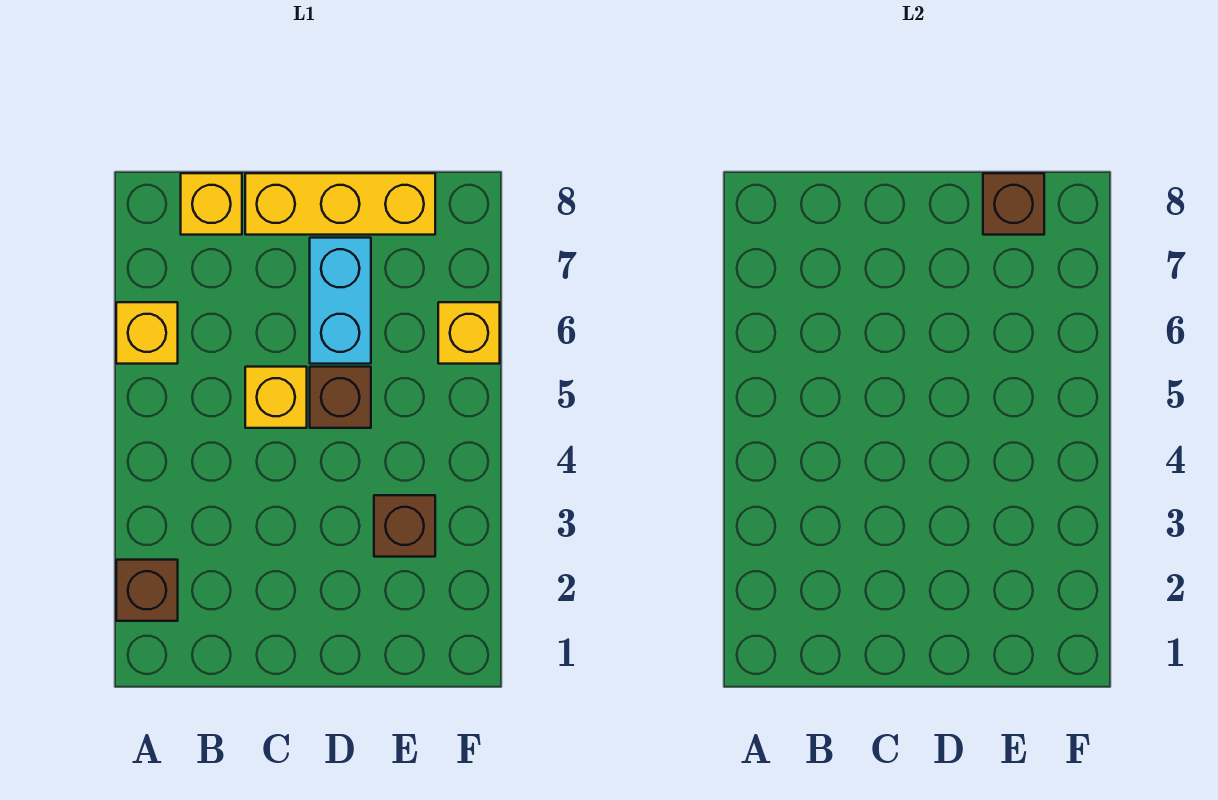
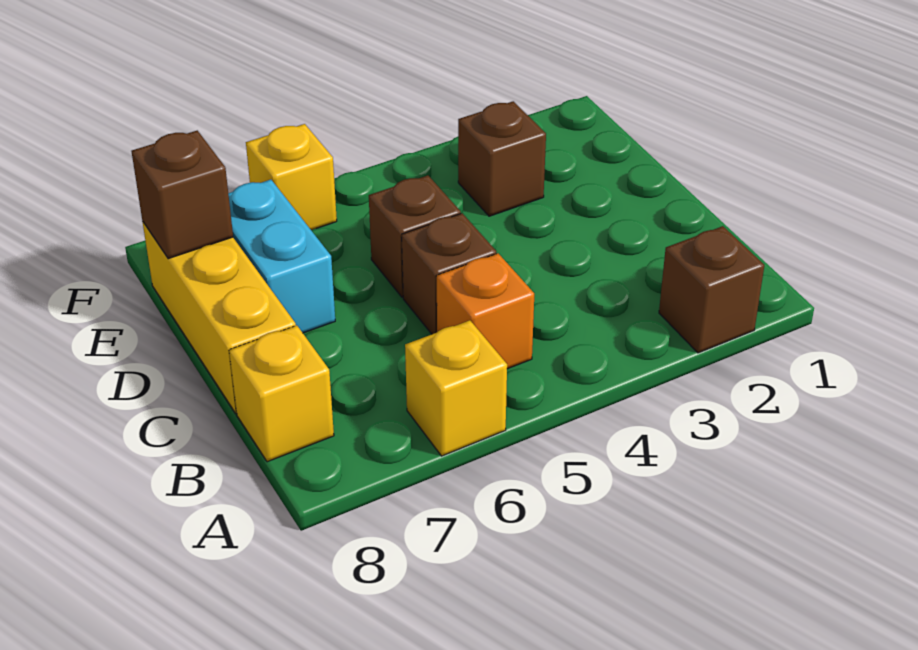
none -> orange 1x1 brick [437,253,534,369]
yellow 1x1 brick [245,367,307,428] -> brown 1x1 brick [402,213,496,334]
cyan 1x2 brick [310,238,371,364] -> cyan 1x2 brick turned to [228,180,335,333]

